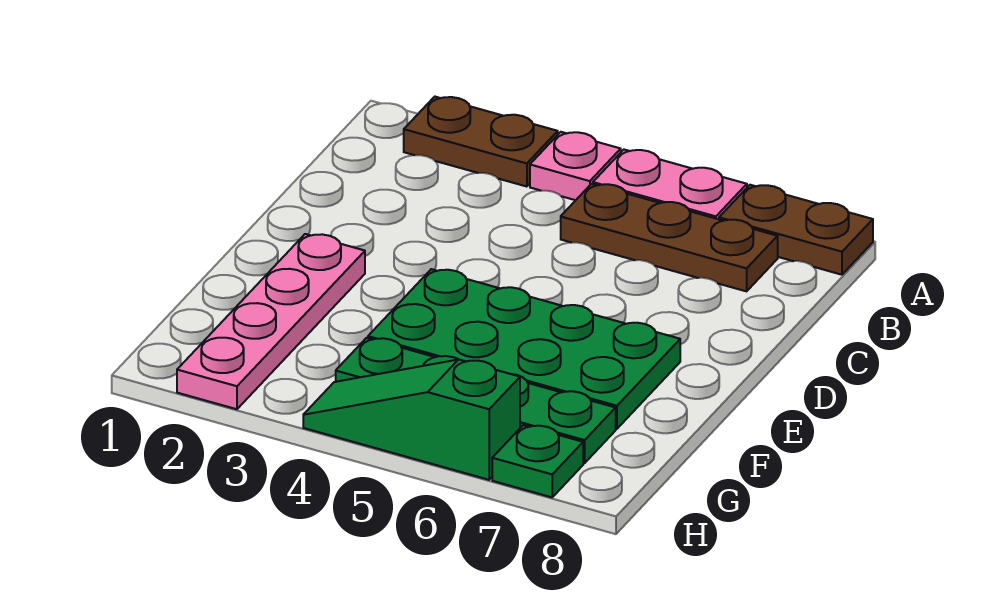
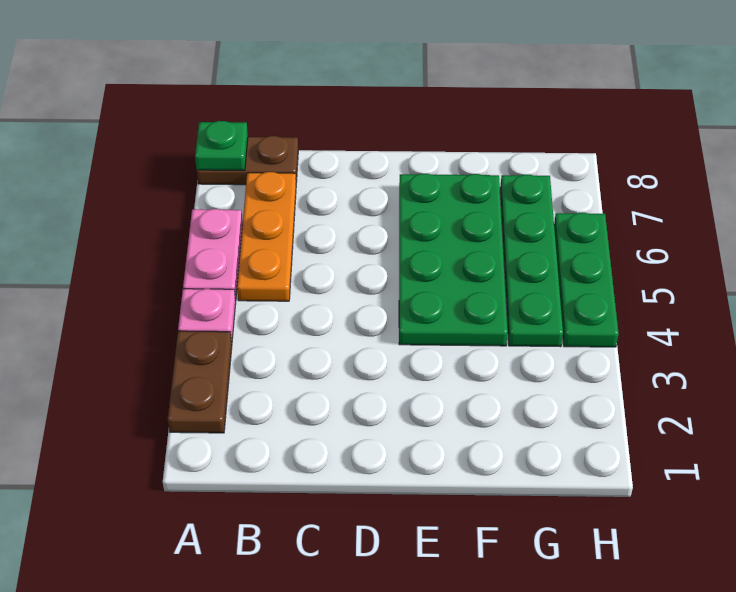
brown 1x2 plate [719,185,873,275] -> brown 1x2 plate turned to [197,136,298,185]
brown 1x3 plate [561,184,778,291] -> orange 1x3 plate [237,172,296,301]
pink 1x4 plate [177,234,365,409] -> none
green 1x3 slope [303,360,520,480] -> green 1x3 plate [554,213,619,347]
green 1x1 plate [492,425,583,497] -> green 1x1 plate moved to [195,121,248,170]

